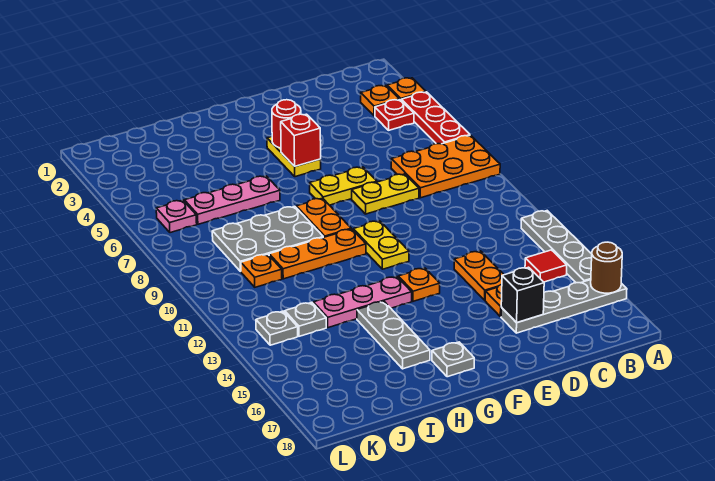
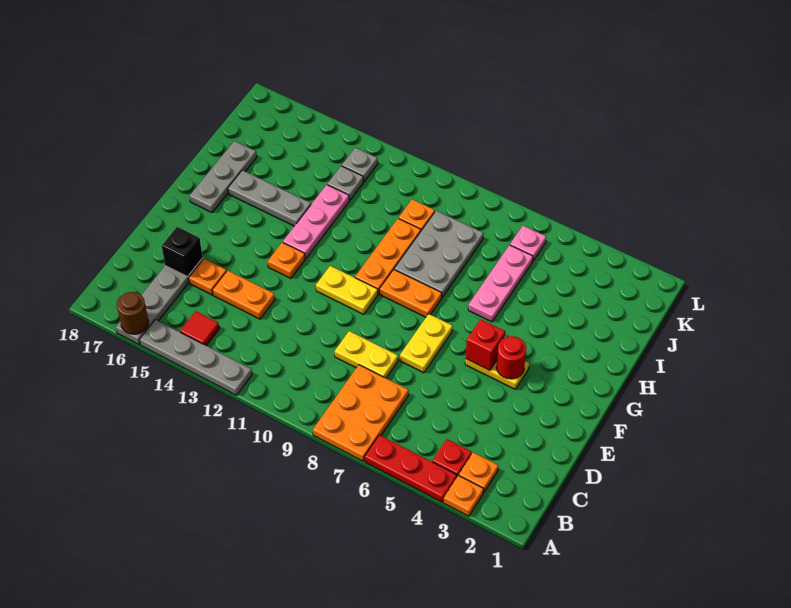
yellow 1x2 plate [352,174,419,214] -> yellow 1x2 plate turned to [335,331,398,378]
grey 1x1 plate [432,342,474,377] -> grey 1x3 plate [190,141,257,212]

